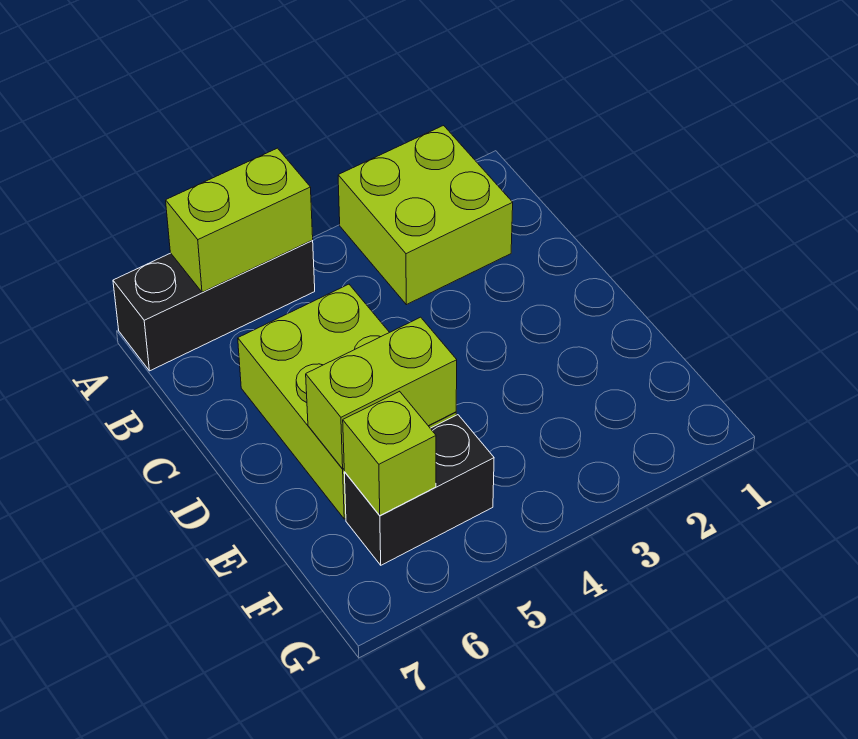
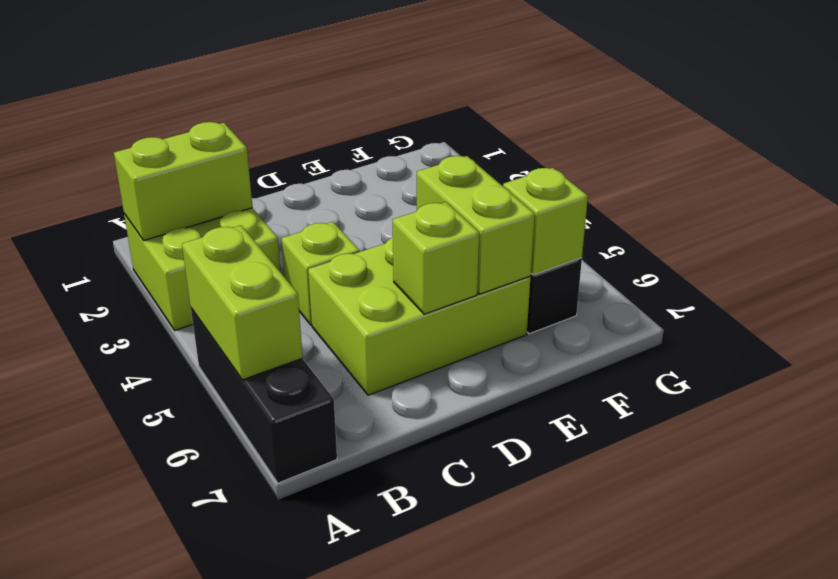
none -> lime 1x2 brick [114,122,253,240]
none -> lime 1x1 brick [282,222,360,325]
none -> lime 1x1 brick [393,202,479,314]

